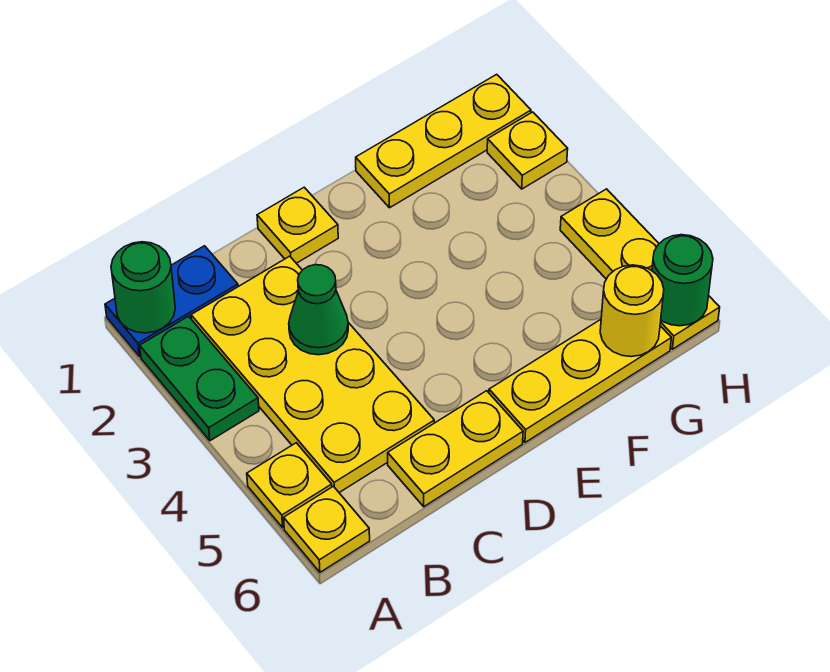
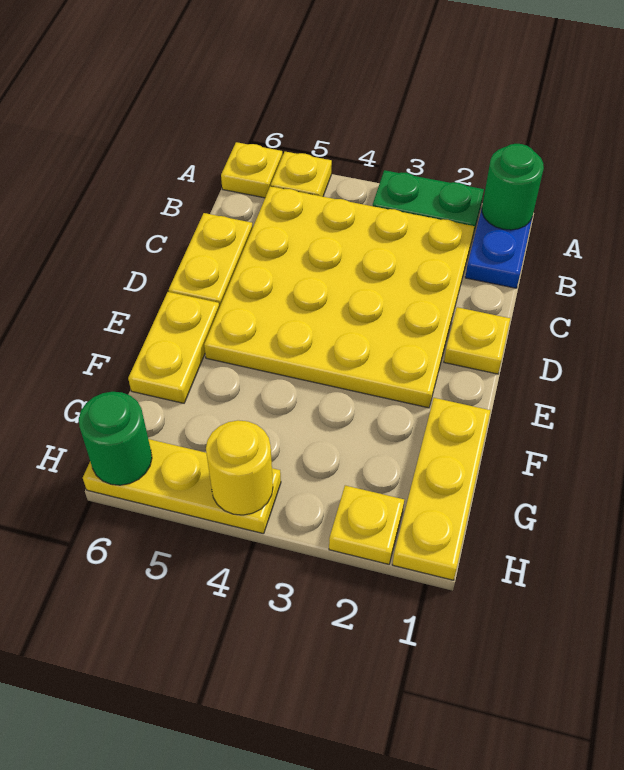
yellow 2x4 plate [191,256,434,492] -> yellow 4x4 plate [204,186,474,408]
green 1x1 cone [289,265,348,355] -> none
yellow 1x3 plate [489,320,671,442] -> yellow 1x2 plate [128,292,219,403]
yellow 1x1 round brick [600,265,664,357] -> yellow 1x1 round brick moved to [206,420,273,515]

